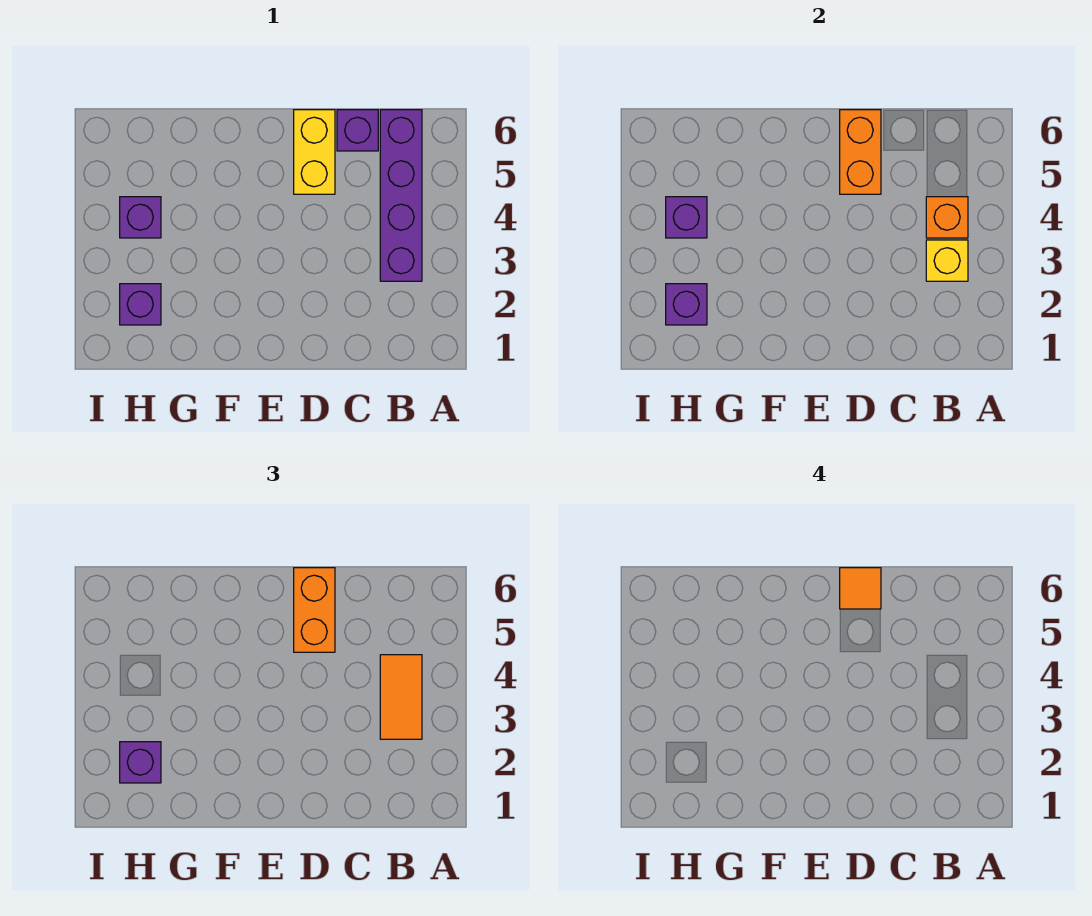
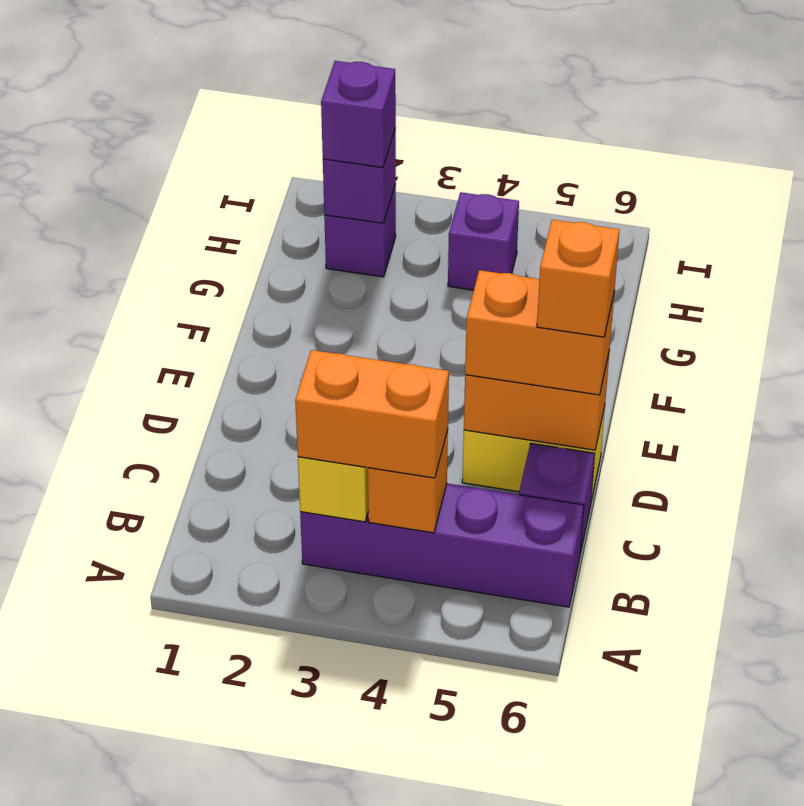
orange 1x2 tile [380,655,422,739] -> orange 1x2 brick [295,350,449,478]
orange 1x1 tile [840,568,881,609] -> orange 1x1 brick [537,220,619,337]
purple 1x1 brick [666,197,707,238] -> none

